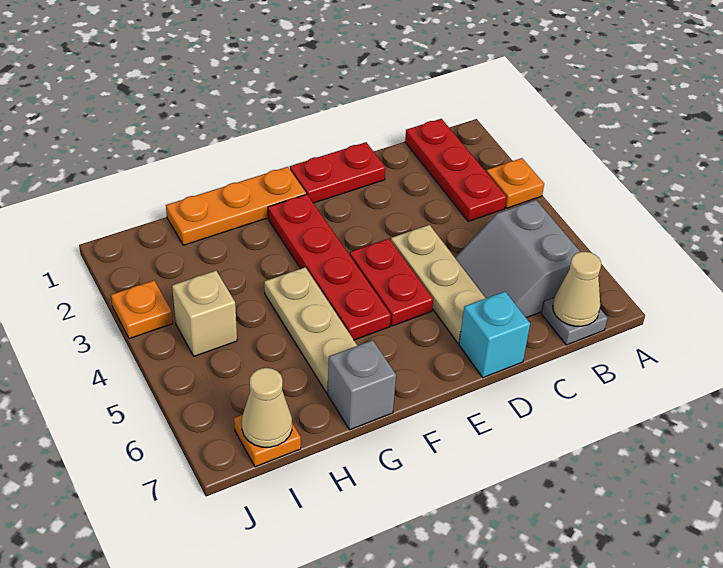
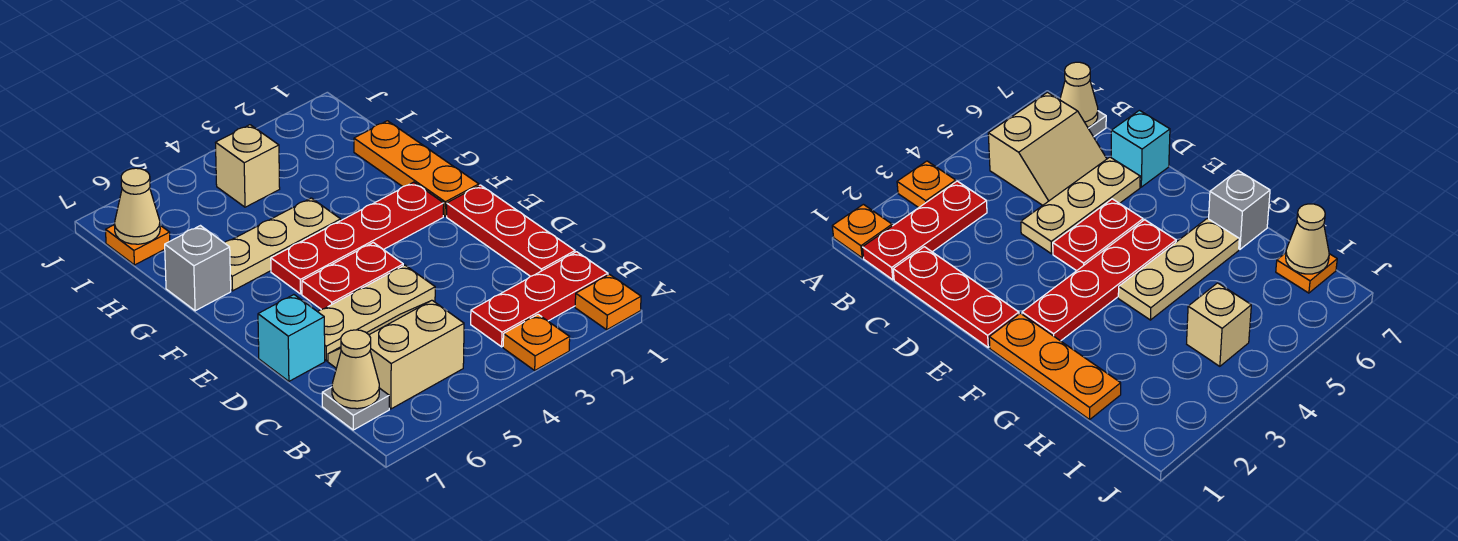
grey 2x2 slope [455,200,580,318] -> tan 2x2 slope [328,300,464,409]
red 1x2 plate [290,142,386,203] -> red 1x3 plate [447,185,575,276]
orange 1x1 plate [111,281,173,339] -> orange 1x1 plate moved to [575,275,641,330]

